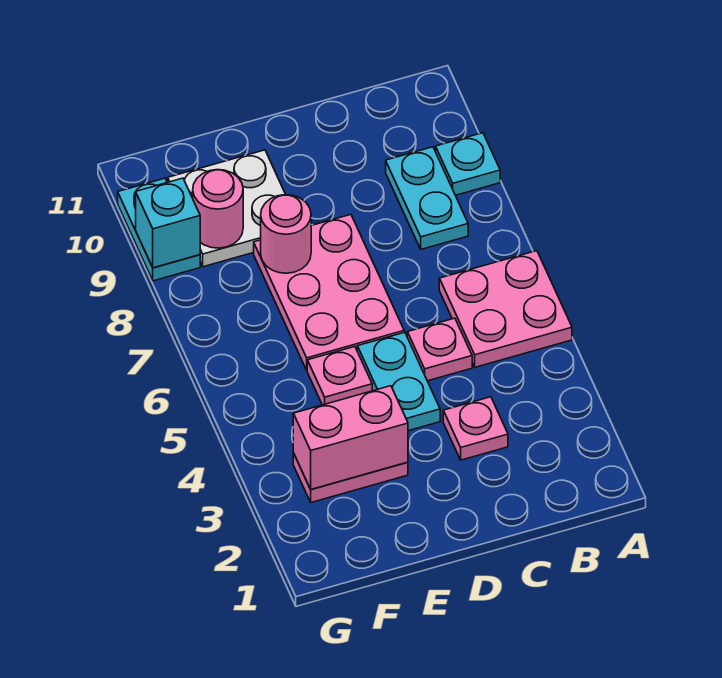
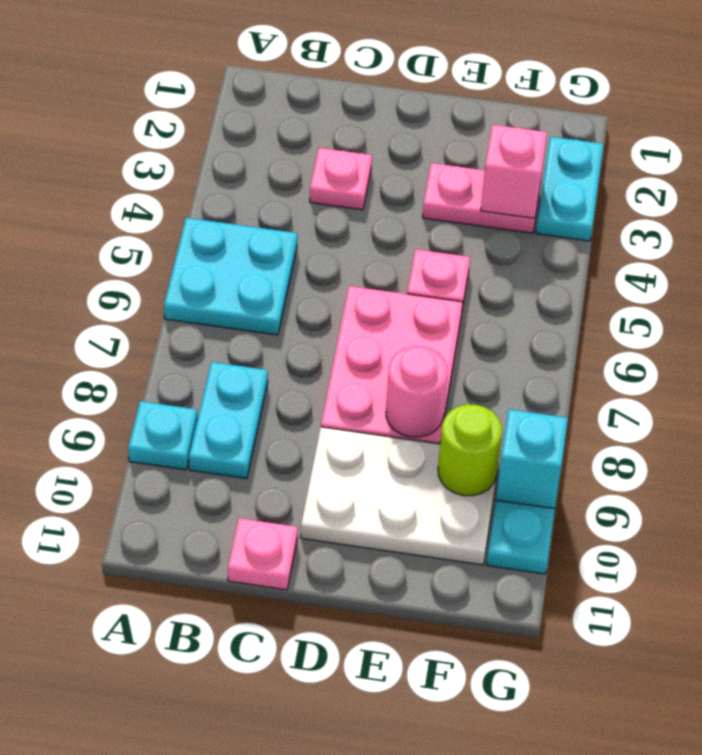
pink 2x2 plate [439,251,572,367] -> cyan 2x2 plate [164,218,297,335]
pink 1x1 plate [407,318,472,381] -> pink 1x1 plate moved to [228,518,298,590]
cyan 1x2 plate [357,332,440,431] -> cyan 1x2 plate moved to [536,137,603,241]
pink 1x2 brick [293,386,408,489] -> pink 1x1 brick [481,125,547,218]
white 2x2 plate [168,150,286,267] -> white 2x3 plate [301,427,500,565]
pink 1x1 round brick [193,170,243,248] -> lime 1x1 round brick [438,404,502,496]

